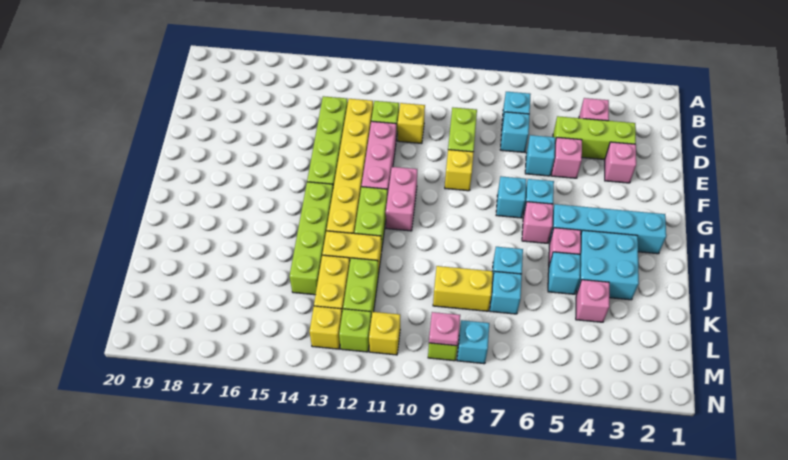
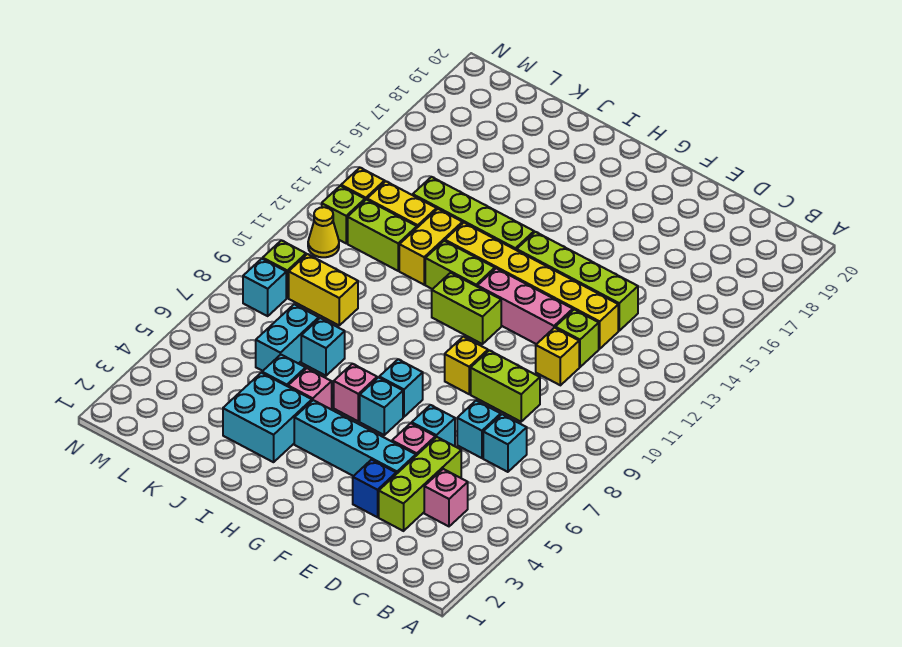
pink 1x1 brick [605,142,636,183] -> blue 1x1 brick [353,460,396,517]
pink 1x2 brick [386,167,417,231] -> lime 1x2 brick [432,273,501,344]
cyan 1x4 brick [549,204,666,254] -> cyan 1x4 brick turned to [294,400,416,476]
pink 1x1 brick [576,280,609,322] -> none
cyan 1x1 brick [490,271,522,314] -> cyan 1x2 brick [256,304,319,371]
yellow 1x2 brick [433,266,493,311] -> yellow 1x2 brick turned to [289,254,358,325]
pink 1x1 plate [429,312,460,346] -> none
yellow 1x1 brick [369,312,400,355] -> yellow 1x1 cone [308,207,339,257]

